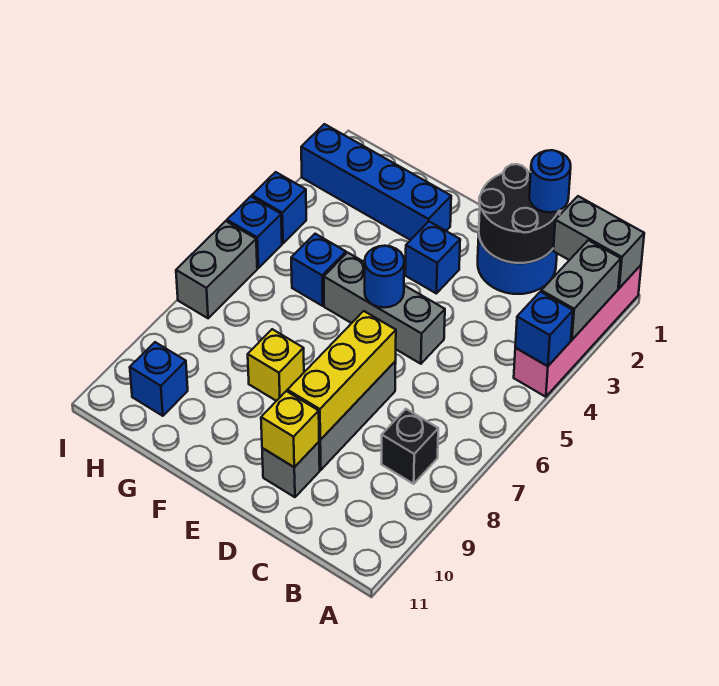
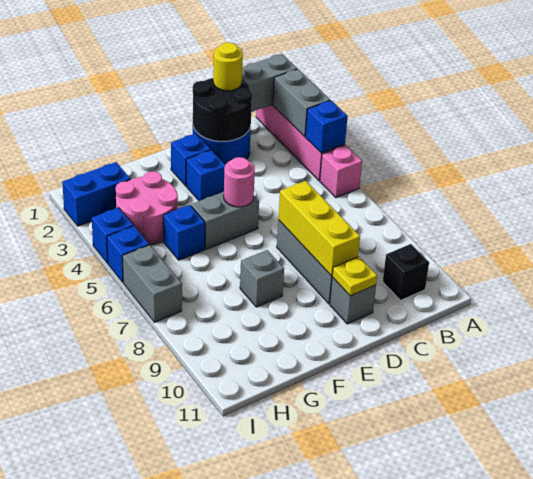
none -> pink 1x1 brick [320,145,362,198]
black 1x1 brick [381,409,438,484] -> black 1x1 brick moved to [383,244,429,300]
blue 1x1 round brick [529,150,571,212] -> yellow 1x1 round brick [213,43,243,91]
grey 1x3 brick [324,253,445,364] -> grey 1x2 brick [191,192,259,249]
yellow 1x1 brick [261,391,319,467] -> yellow 1x1 plate [332,257,377,296]
blue 1x1 round brick [365,246,404,308] -> pink 1x1 round brick [224,157,255,207]
blue 1x4 brick [301,124,451,240] -> blue 1x2 brick [62,162,130,226]
yellow 1x1 brick [248,329,304,401] -> grey 1x1 brick [240,250,284,307]
none -> pink 2x2 round brick [116,171,178,245]
blue 1x1 brick [130,342,188,416] -> blue 1x1 brick moved to [171,133,211,186]

